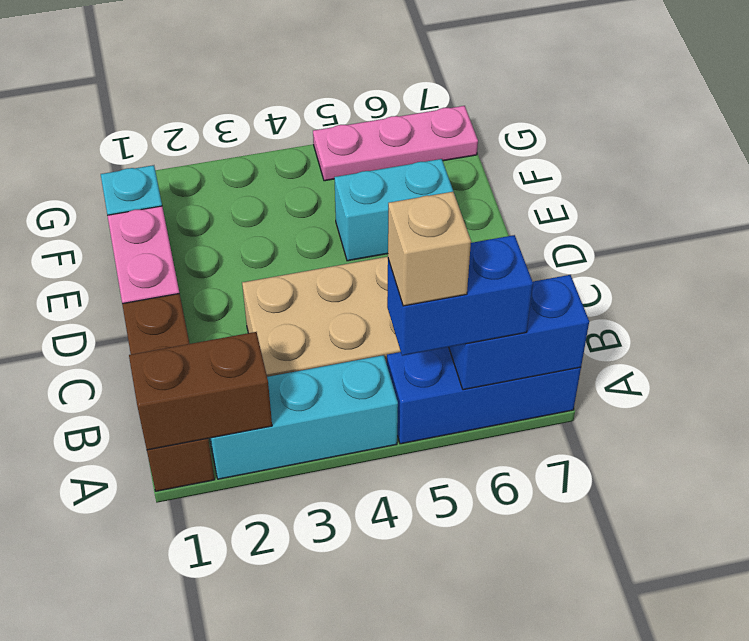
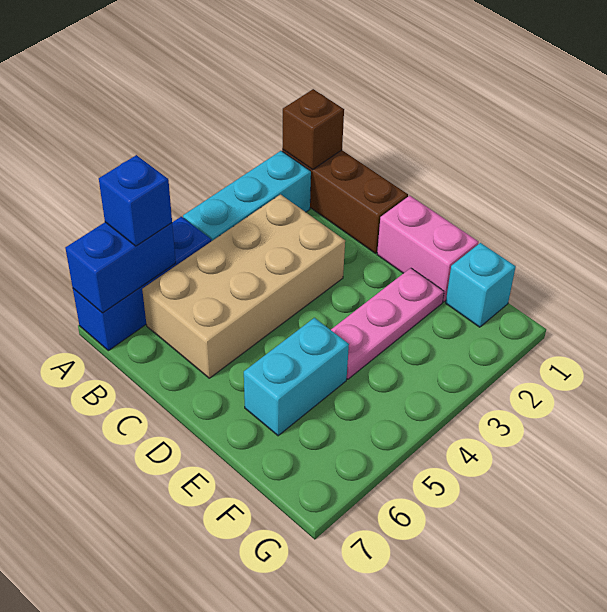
brown 1x2 brick [129,332,272,450] -> brown 1x1 brick [282,89,344,170]
blue 1x2 brick [387,235,533,356] -> blue 1x1 brick [99,155,172,246]
tan 1x1 brick [388,192,471,306] -> none
pink 1x3 plate [313,106,478,181] -> pink 1x3 plate moved to [331,268,444,379]

